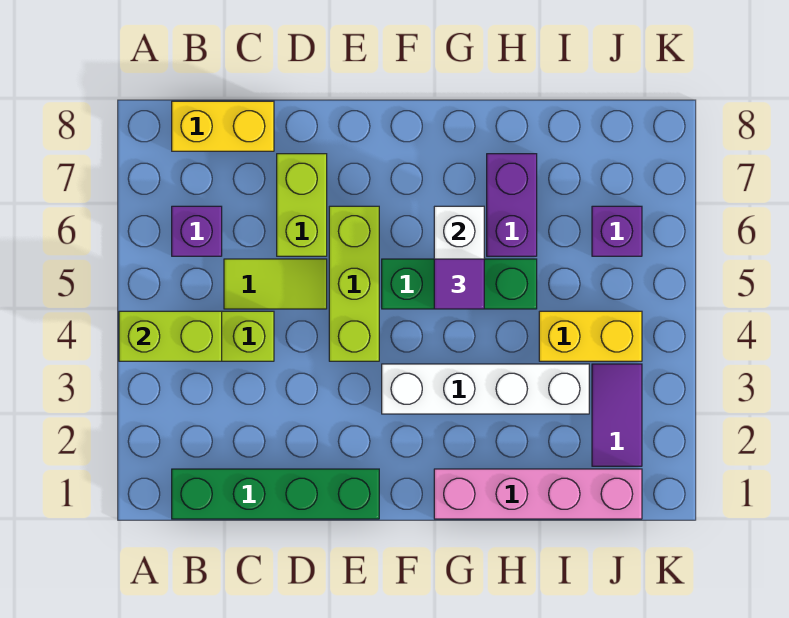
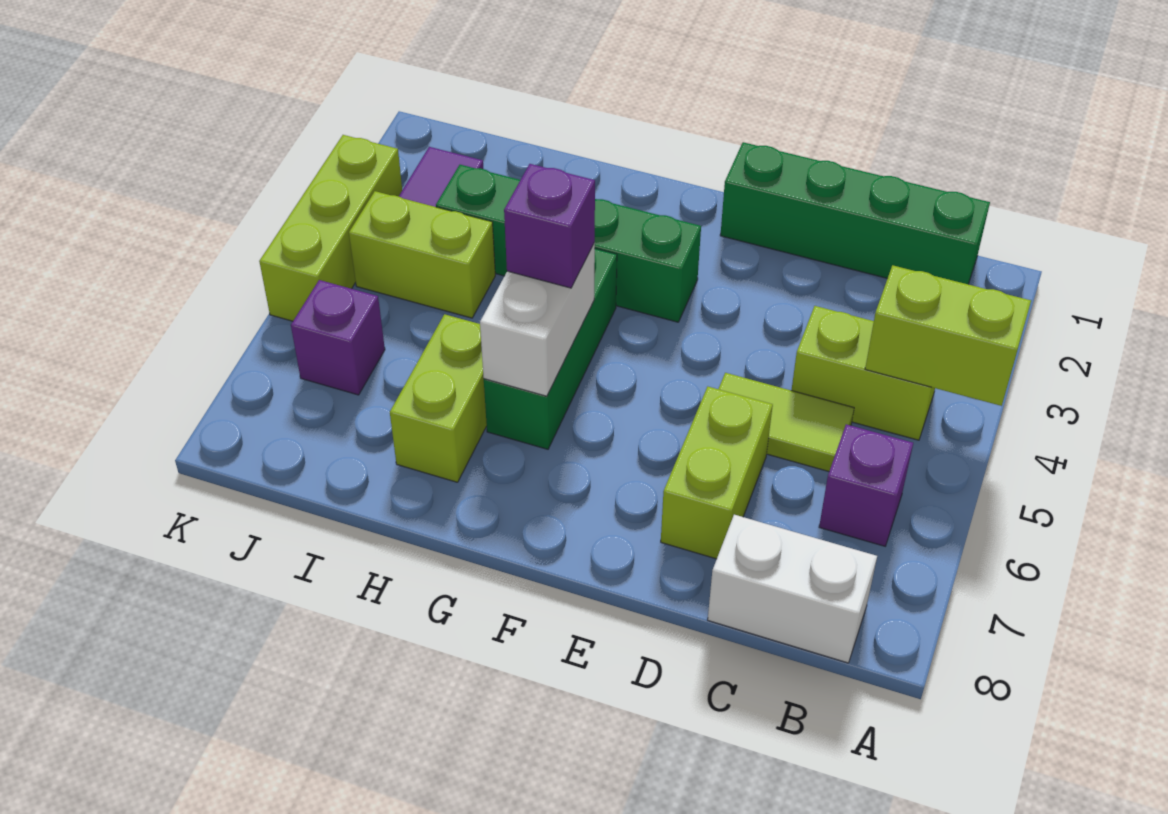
yellow 1x2 brick [172,101,274,151] -> white 1x2 brick [708,515,877,663]
lime 1x3 brick [329,206,379,361] -> lime 1x3 brick moved to [259,135,402,321]
white 1x4 brick [382,364,589,414] -> green 1x4 brick [436,165,701,322]
green 1x3 brick [382,259,537,309] -> green 1x3 brick turned to [484,249,617,449]
pink 1x4 brick [434,469,642,519] -> none
purple 1x1 tile [434,259,484,309] -> purple 1x1 brick [504,164,595,288]
purple 1x2 brick [487,154,537,256] -> lime 1x2 brick [390,314,487,482]
yellow 1x2 brick [539,311,642,361] -> lime 1x2 brick [349,191,495,318]

